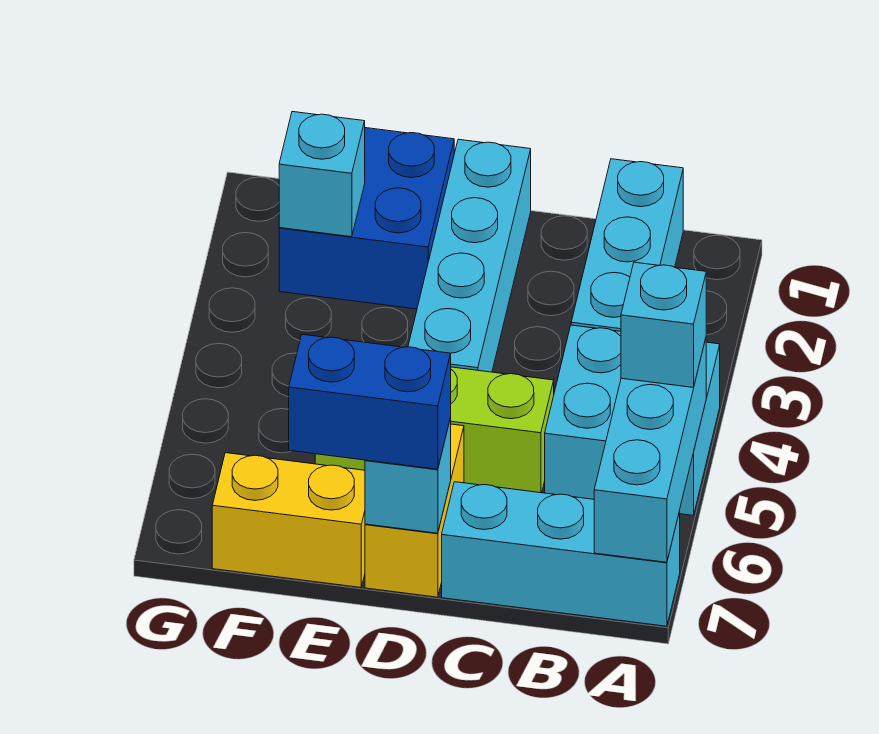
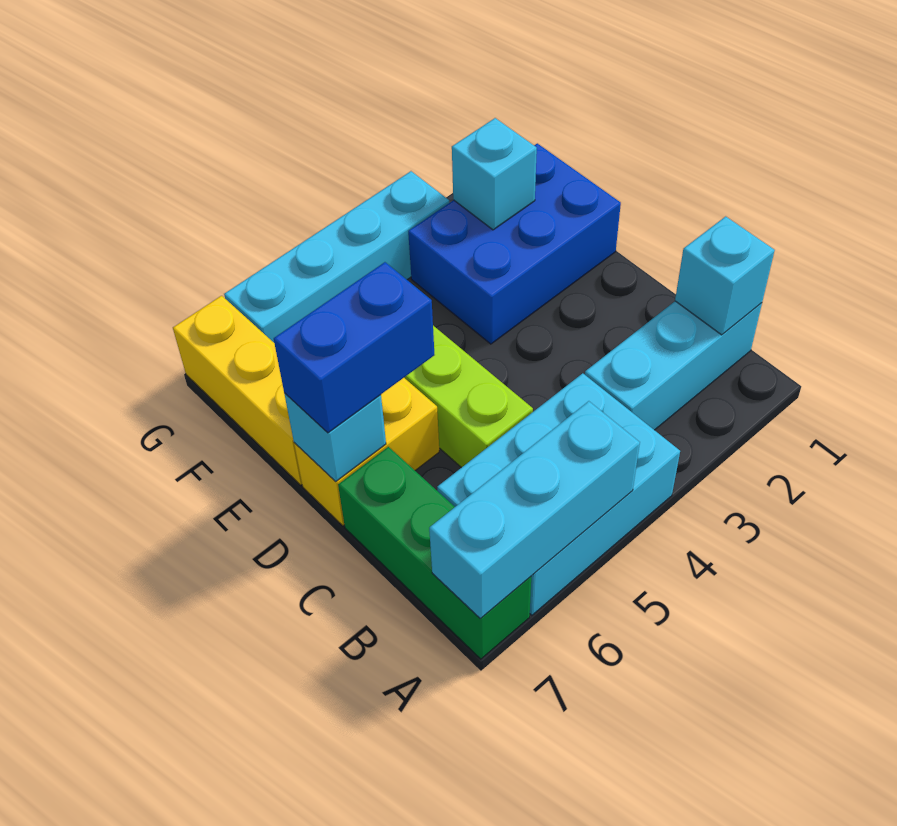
cyan 2x2 brick [545,325,720,515] -> cyan 2x3 brick [437,373,680,615]
cyan 1x1 brick [621,262,706,388] -> cyan 1x1 brick moved to [675,216,775,335]
cyan 1x3 brick [442,482,680,626] -> green 1x3 brick [338,447,531,659]
cyan 1x4 brick [408,139,531,372] -> cyan 1x4 brick moved to [224,171,449,342]
blue 1x2 brick [289,334,451,469] -> blue 1x2 brick turned to [274,262,434,433]
blue 2x2 brick [279,128,454,309] -> blue 2x3 brick [408,143,621,344]
yellow 1x2 brick [212,453,365,588] -> yellow 1x3 brick [173,296,302,485]

